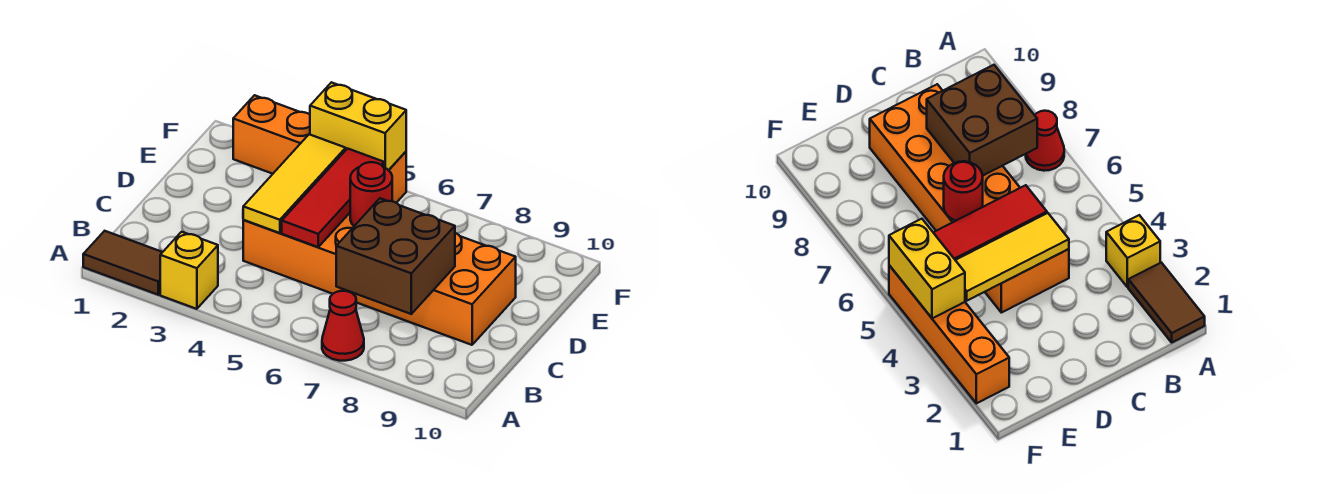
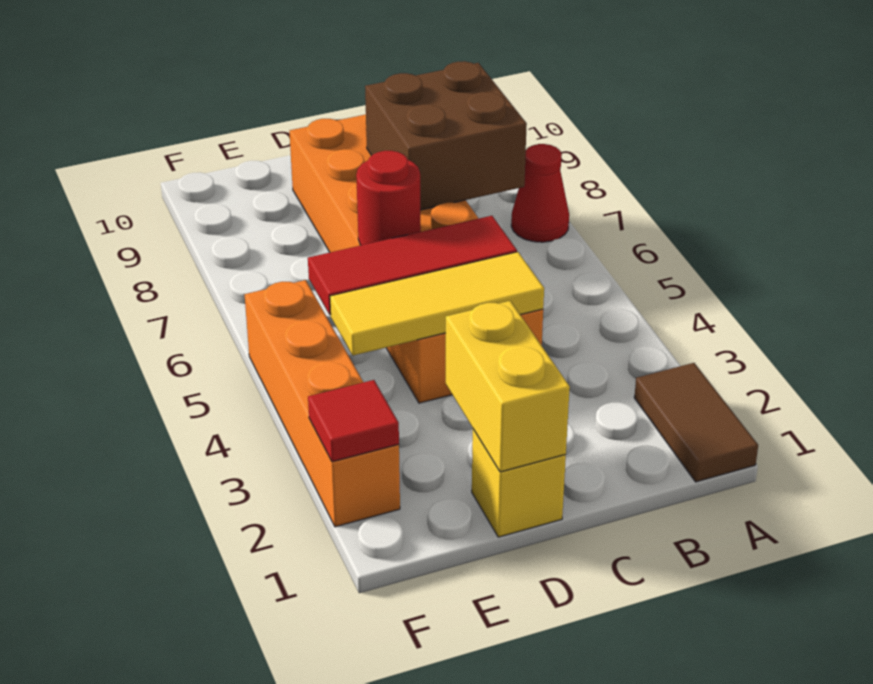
yellow 1x1 brick [160,232,218,309] -> yellow 1x1 brick moved to [472,429,566,537]
none -> red 1x1 tile [308,380,399,462]
yellow 1x2 brick [310,82,406,170] -> yellow 1x2 brick moved to [446,301,570,472]

